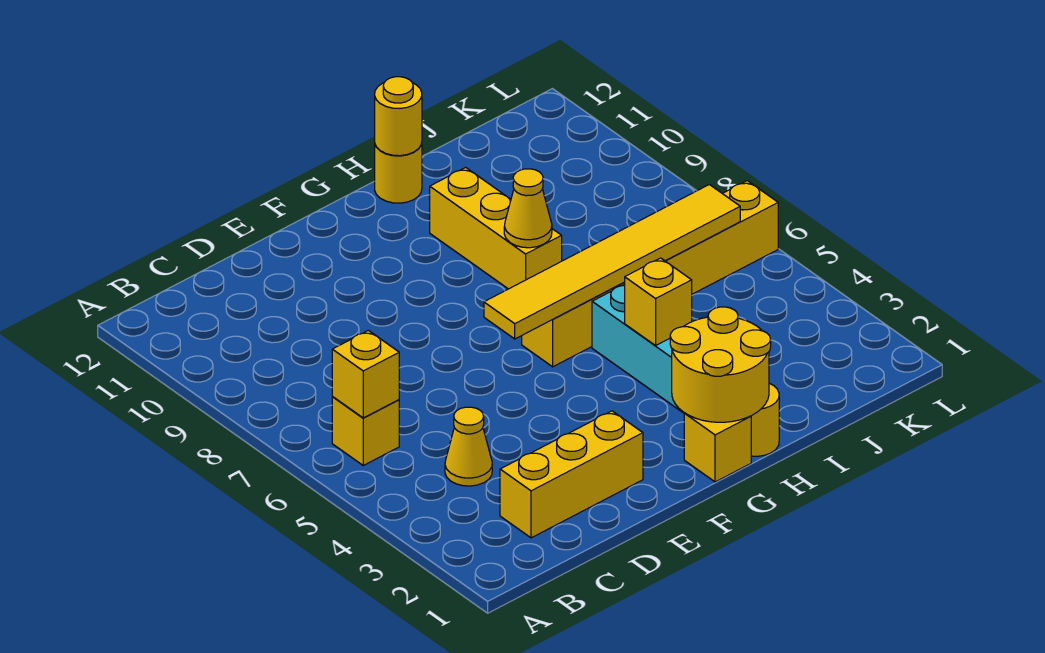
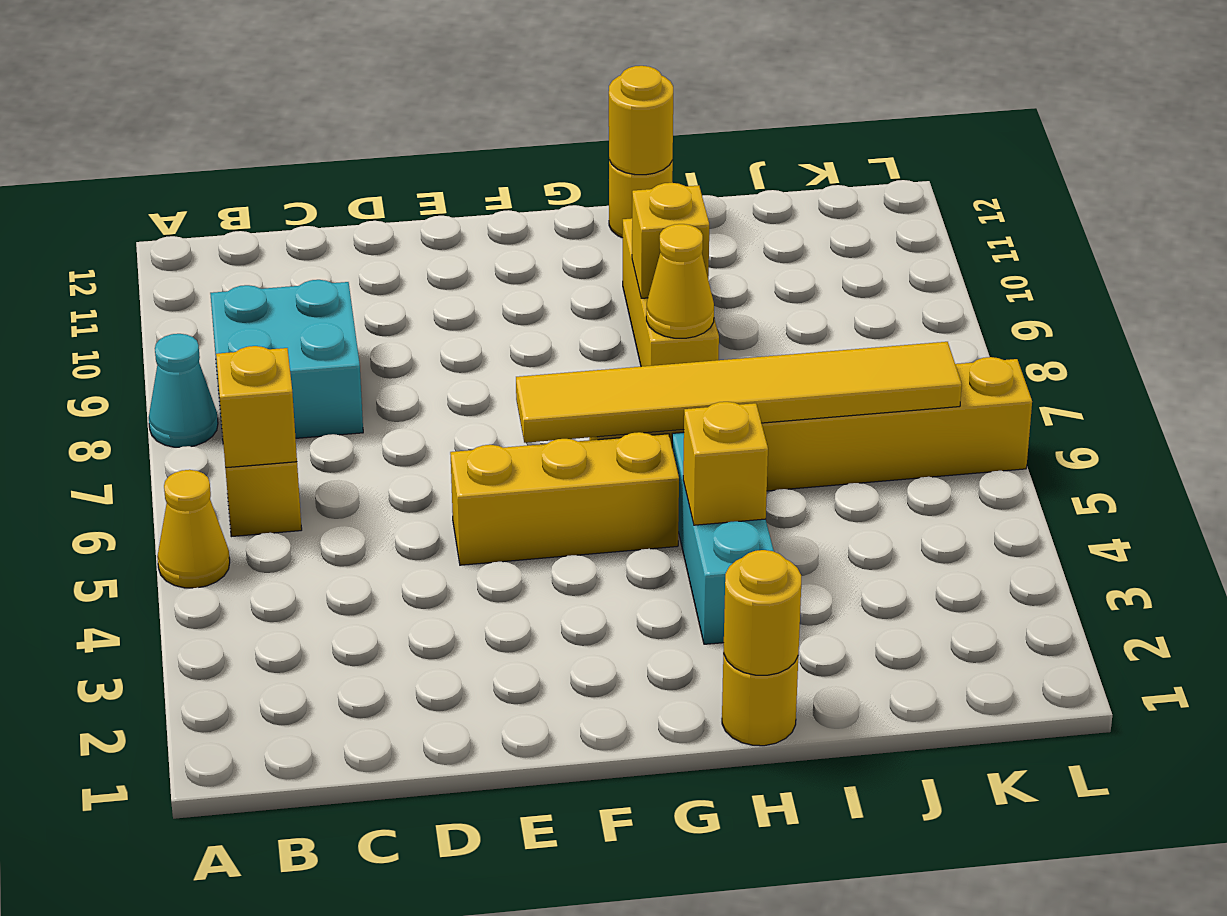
none -> cyan 1x1 cone [149,334,218,447]
none -> cyan 2x2 brick [210,280,363,438]
yellow 1x3 brick [500,411,643,538] -> yellow 1x3 brick moved to [450,432,679,565]
yellow 1x1 cone [445,407,492,486] -> yellow 1x1 cone moved to [157,470,230,588]
yellow 1x1 brick [684,413,751,482] -> yellow 1x1 brick moved to [632,183,709,298]
yellow 2x2 round brick [670,307,771,422] -> yellow 1x1 round brick [724,550,801,675]

